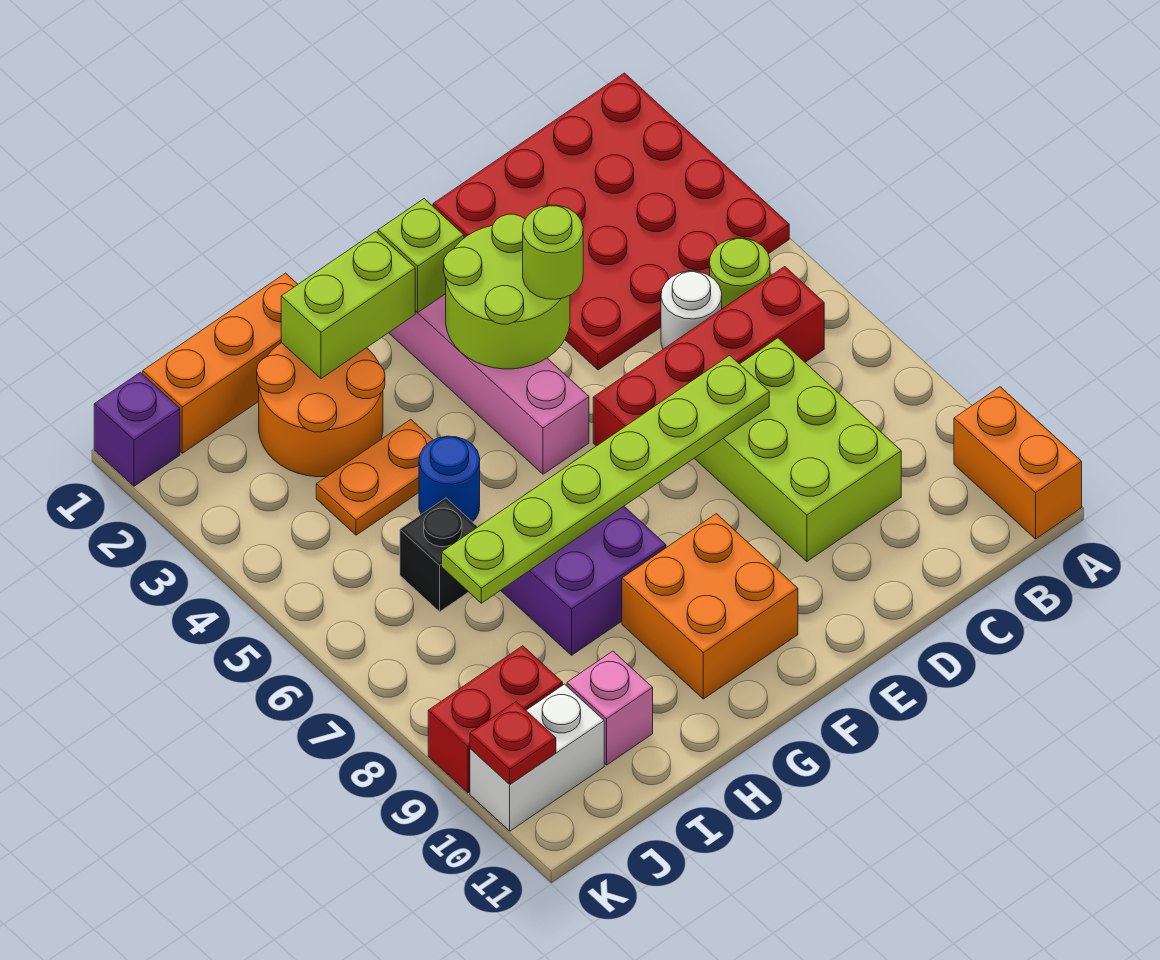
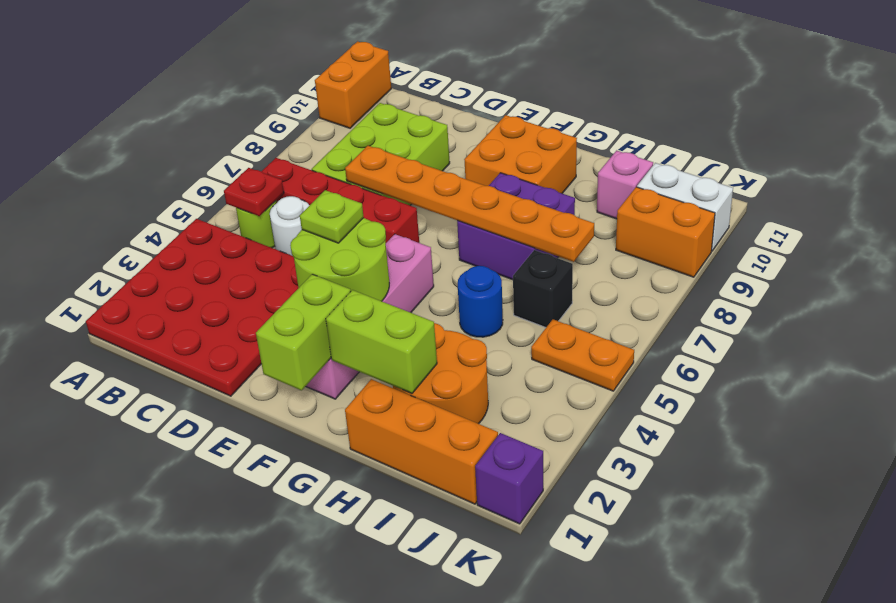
lime 1x6 plate [442,355,769,603] -> orange 1x6 plate [345,146,594,262]
lime 1x1 round brick [523,205,583,299] -> lime 1x1 plate [300,190,364,243]
lime 1x1 brick [378,199,464,312] -> lime 1x2 brick [256,274,351,391]
orange 1x2 plate [316,419,433,535] -> orange 1x2 plate moved to [531,319,634,391]
red 1x2 brick [428,646,563,793] -> orange 1x2 brick [616,187,715,277]
red 1x1 plate [470,702,556,784] -> red 1x1 plate moved to [224,168,284,216]

